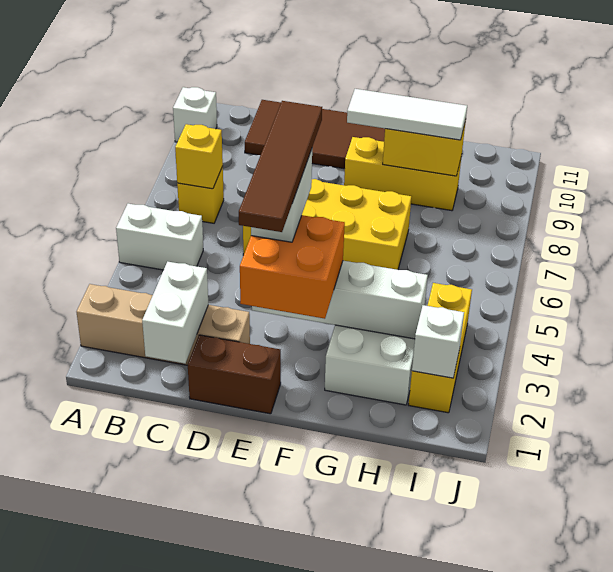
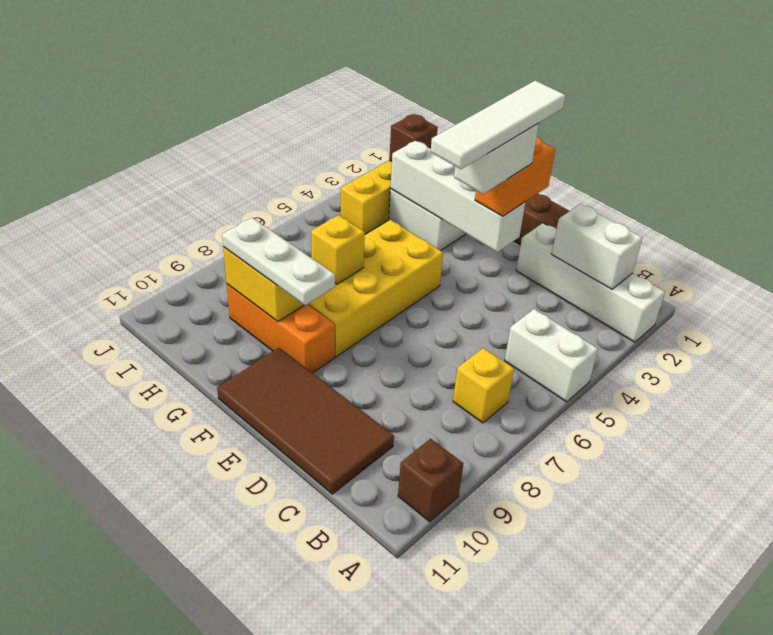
tan 1x4 brick [77,284,250,365] -> white 1x4 brick [516,223,665,342]
white 1x1 brick [173,87,217,142] -> brown 1x1 brick [398,439,463,522]
yellow 1x1 brick [175,124,223,189] -> yellow 1x1 brick moved to [311,215,365,284]
white 1x2 brick [142,262,208,363] -> white 1x2 brick turned to [552,204,642,289]
yellow 2x4 brick [243,179,411,270] -> yellow 2x4 brick turned to [308,220,443,357]
orange 2x2 brick [240,215,345,319] -> orange 1x2 brick [475,137,555,216]
brown 1x4 tile [239,101,322,232] -> white 1x4 tile [431,80,565,169]
yellow 1x3 brick [344,137,462,211] -> orange 1x3 brick [227,284,335,373]
white 1x3 tile [347,89,467,140] -> white 1x3 plate [222,218,335,305]
white 1x1 brick [412,305,464,378] -> brown 1x1 brick [389,114,438,161]

